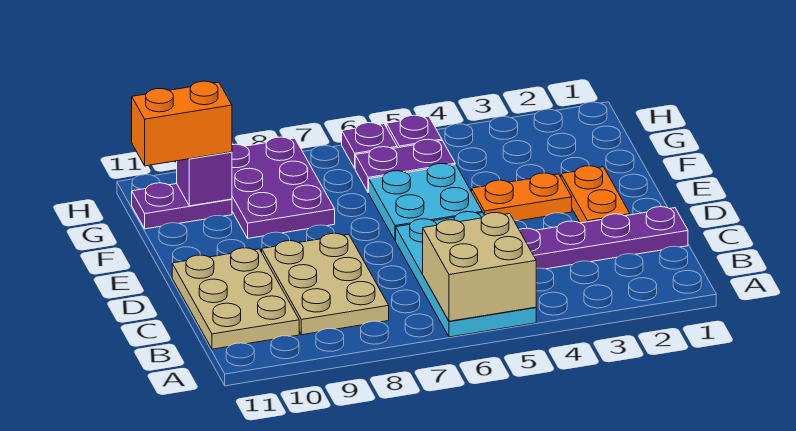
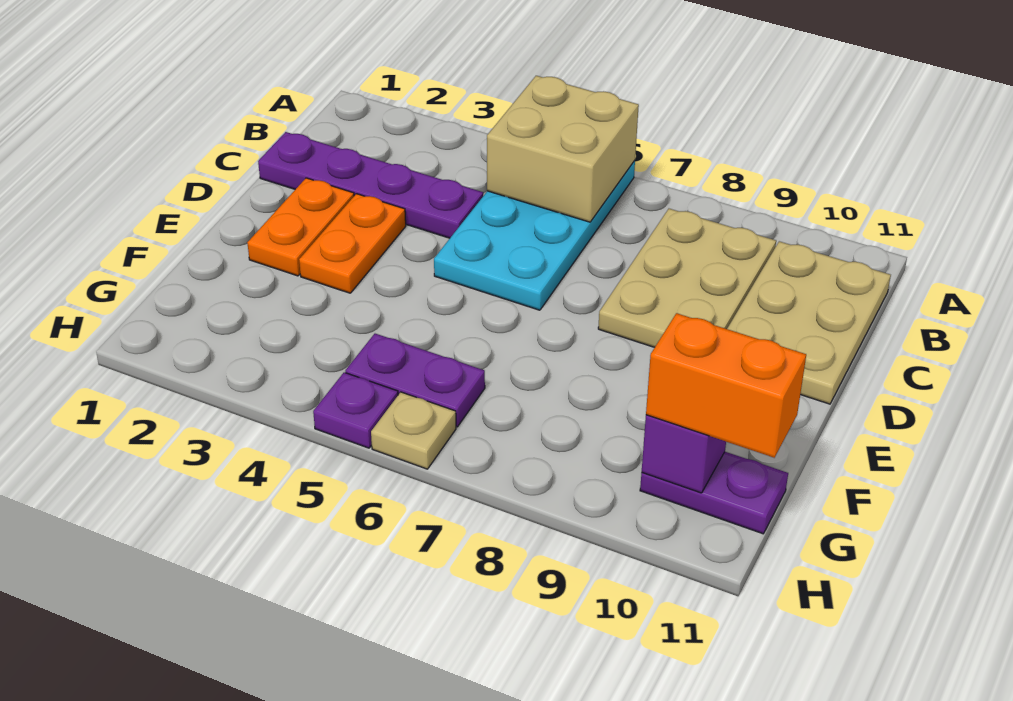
orange 1x2 plate [472,173,572,221] -> orange 1x2 plate turned to [299,194,406,293]
cyan 2x2 plate [369,164,482,241] -> none
purple 2x3 plate [232,137,335,238] -> none
purple 1x1 plate [342,123,397,168] -> tan 1x1 plate [371,392,456,469]

